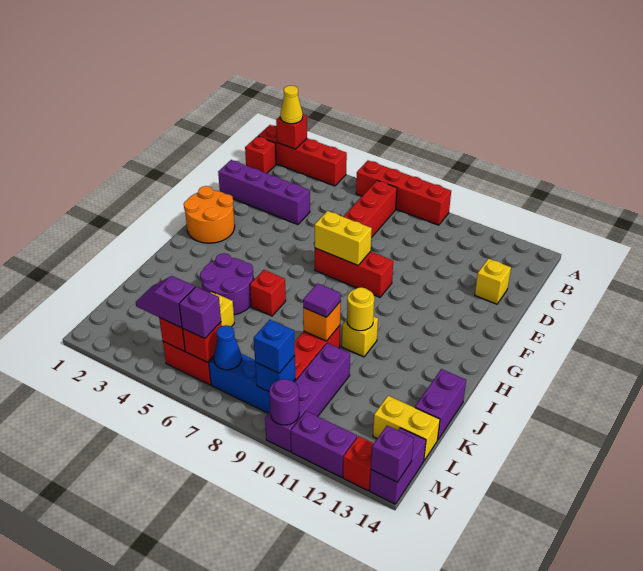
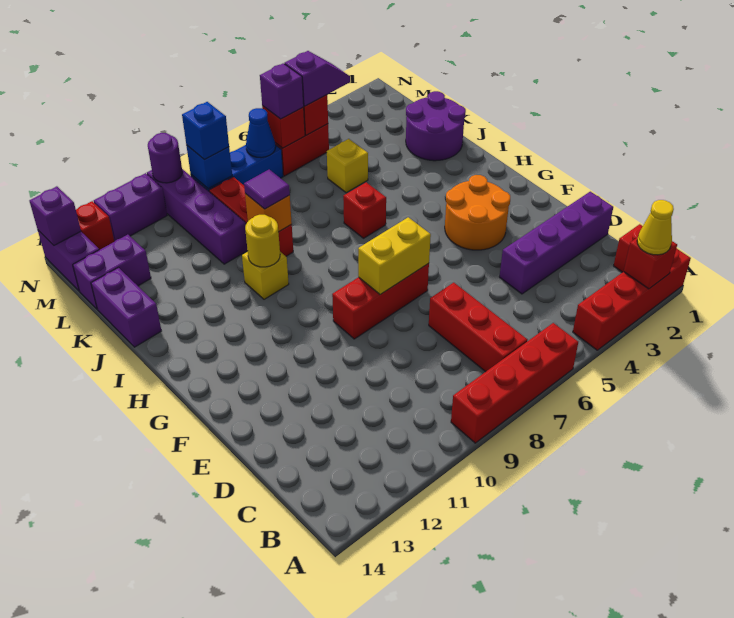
yellow 1x1 brick [475,259,511,304] -> none
orange 2x2 round brick [184,186,235,243] -> orange 2x2 round brick moved to [445,175,510,250]
purple 2x2 round brick [200,253,253,315] -> purple 2x2 round brick moved to [406,91,466,161]
yellow 1x2 brick [373,396,440,460] -> purple 1x2 brick [73,235,151,309]

